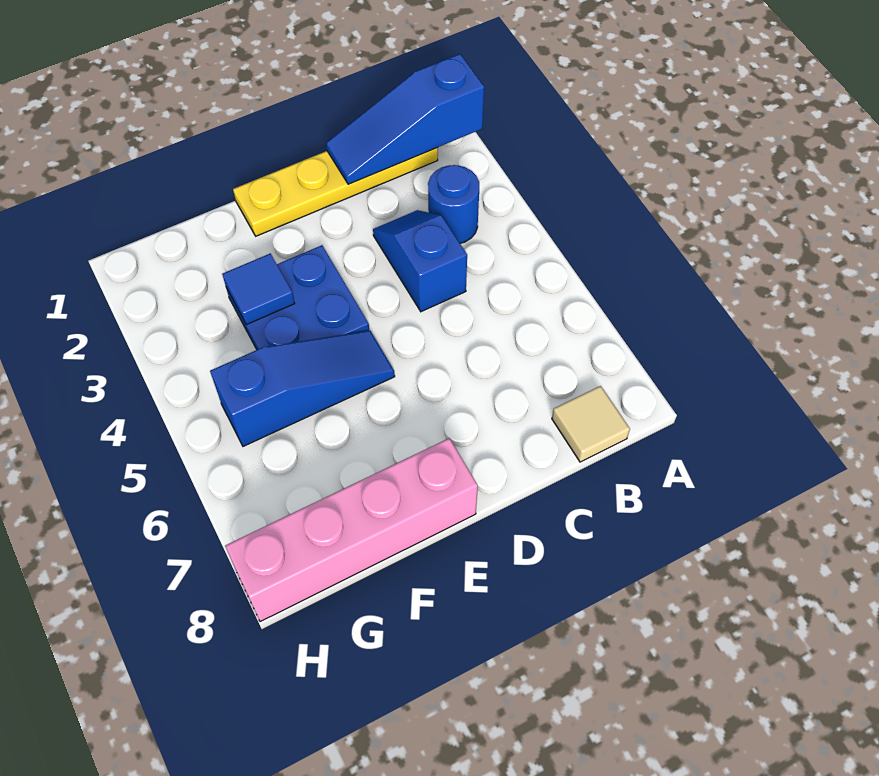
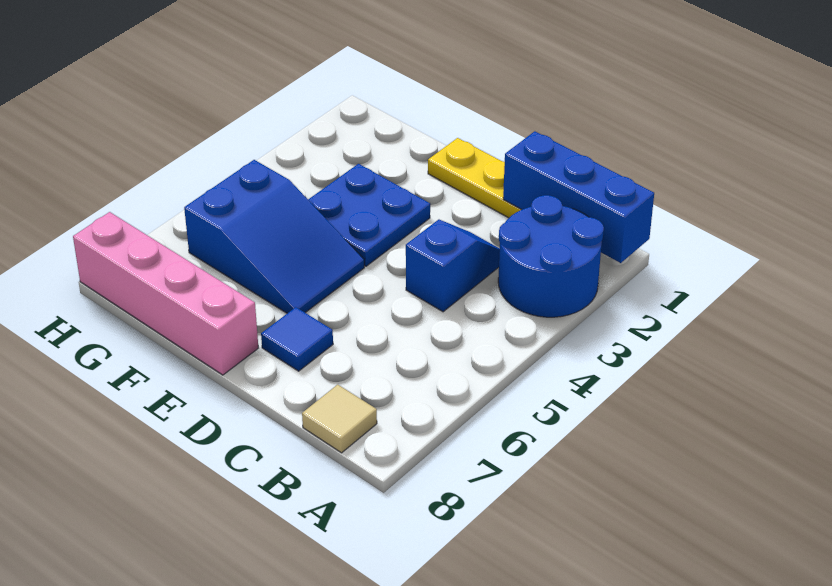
blue 1x3 slope [326,54,484,184] -> blue 1x3 brick [503,131,654,263]
blue 1x1 round brick [428,165,479,243] -> blue 2x2 round brick [498,195,604,317]
blue 1x3 slope [210,330,395,446] -> blue 2x3 slope [184,160,364,313]
blue 1x1 tile [222,253,295,325] -> blue 1x1 tile moved to [261,307,333,371]

